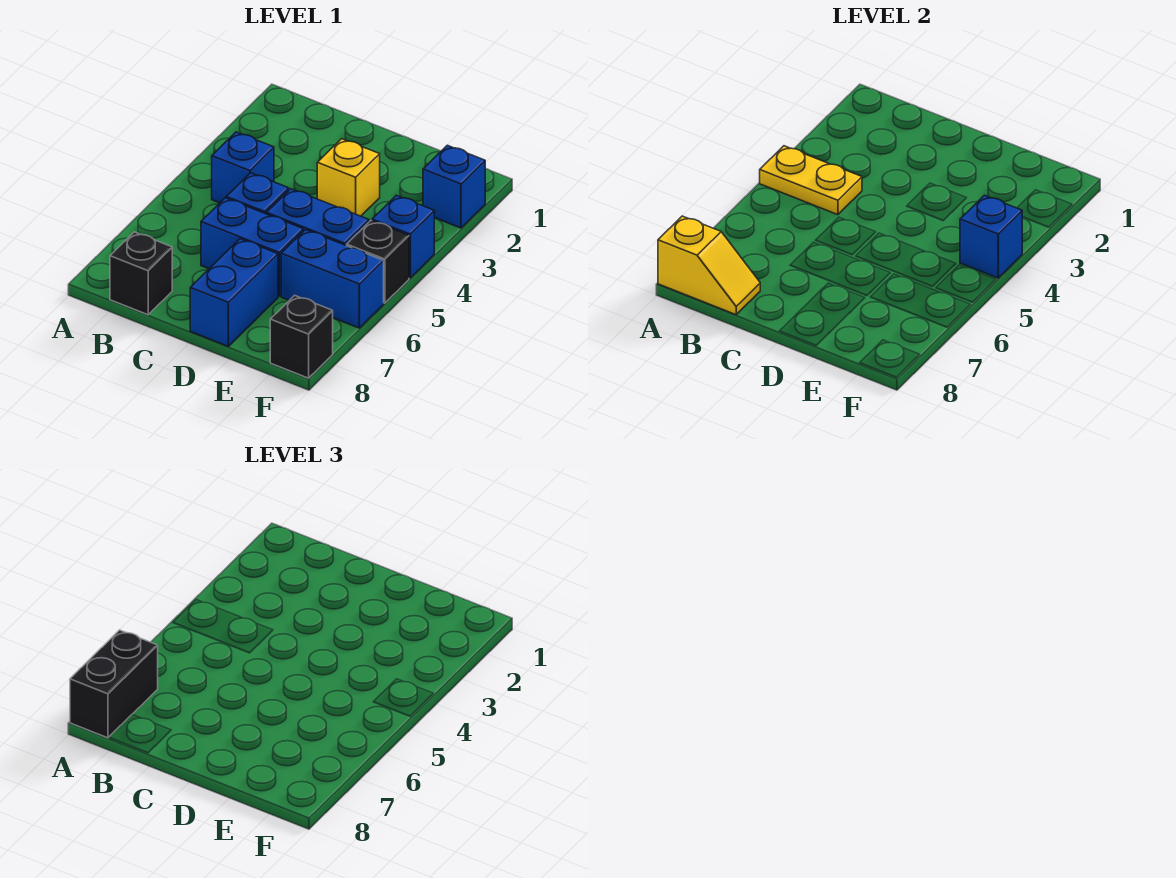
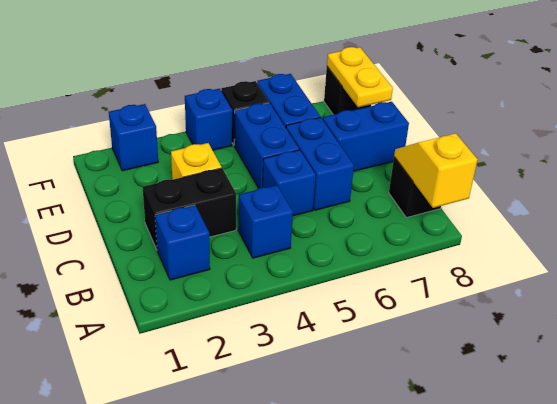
yellow 1x2 plate [760,146,862,215] -> yellow 1x2 plate moved to [327,47,393,107]
black 1x2 brick [70,630,158,738] -> black 1x2 brick moved to [143,168,236,249]
blue 1x1 brick [960,195,1022,278] -> blue 1x1 brick moved to [155,205,210,280]

